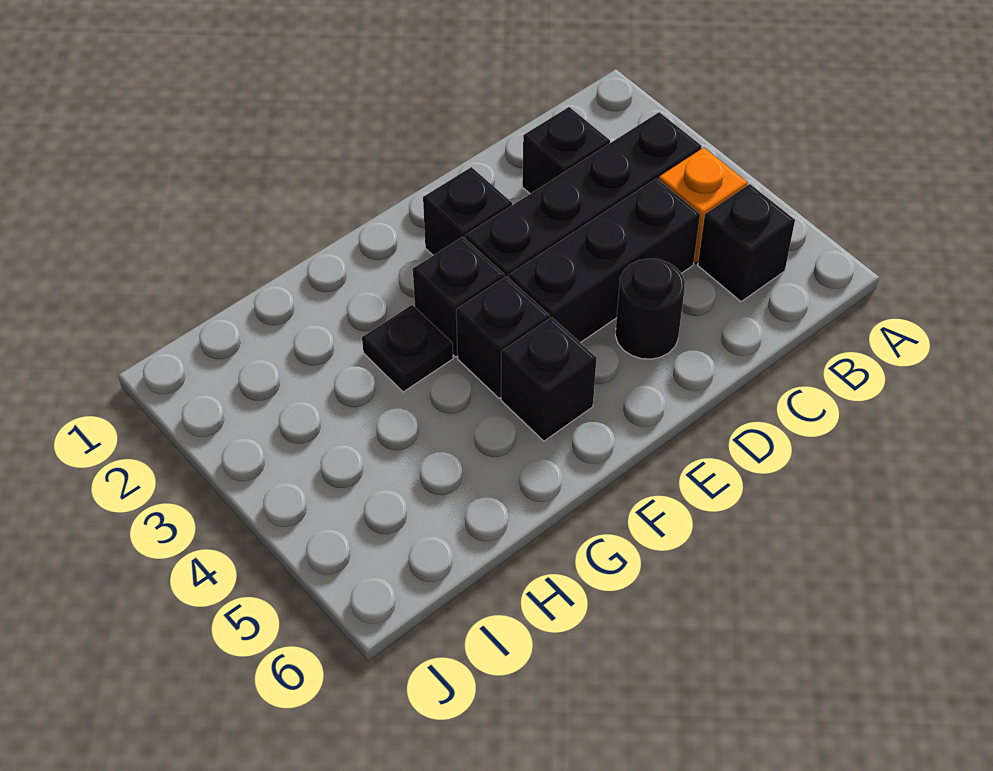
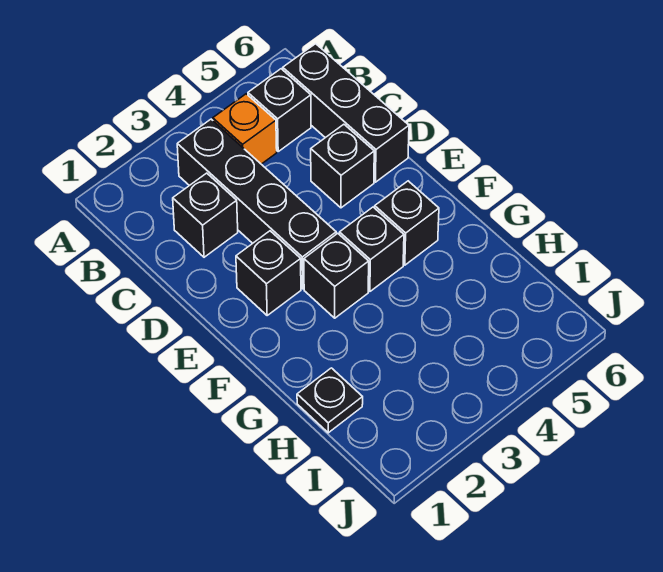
black 1x3 brick [509,178,700,343] -> black 1x3 brick moved to [283,44,409,182]
black 1x1 round brick [615,259,685,359] -> black 1x1 brick [311,124,374,208]
black 1x1 plate [362,305,453,392] -> black 1x1 plate moved to [297,368,363,433]

